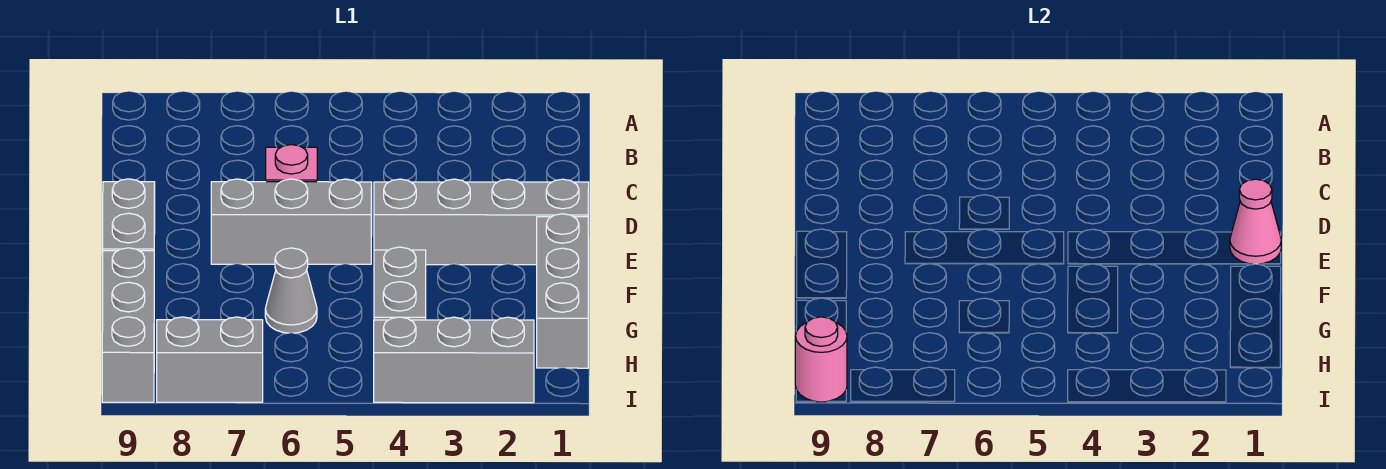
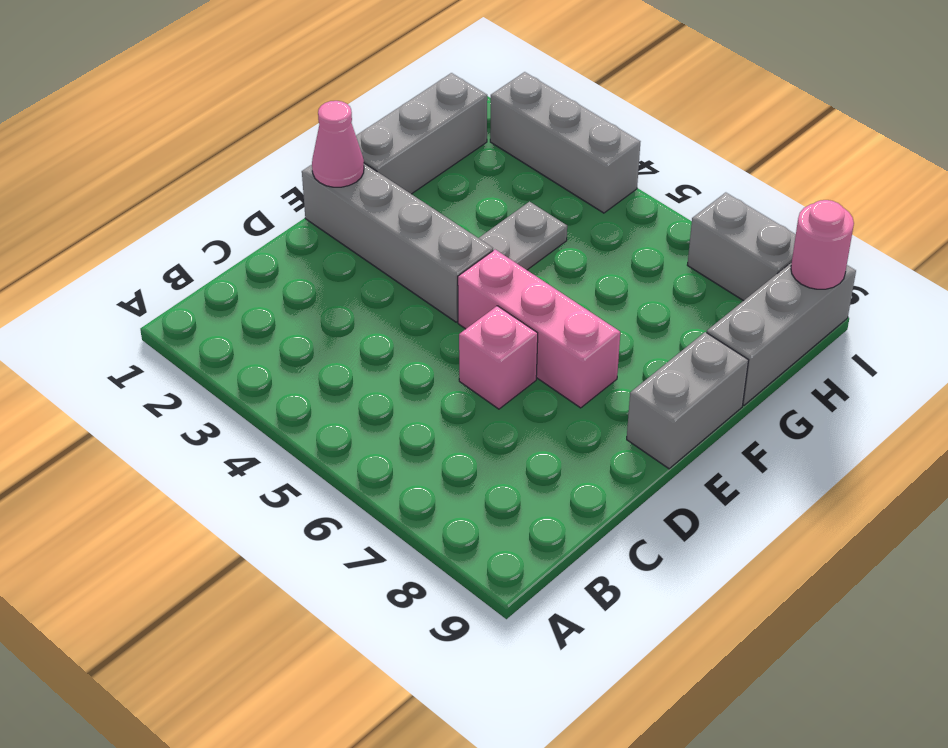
grey 1x3 brick [211,179,372,264] -> pink 1x3 brick [458,250,620,408]
grey 1x1 cone [265,248,317,333] -> none

